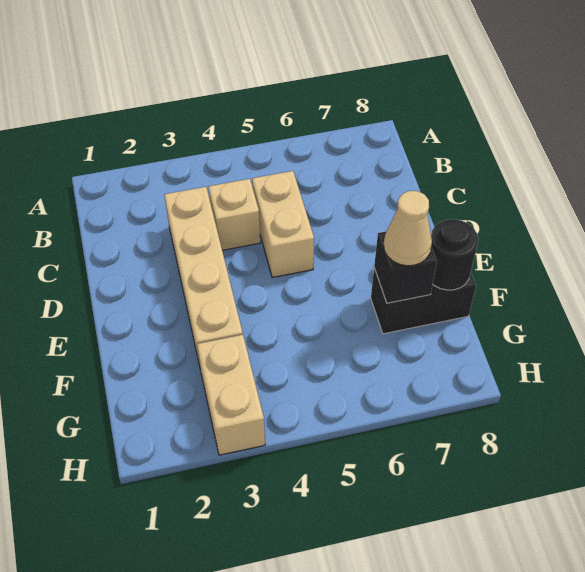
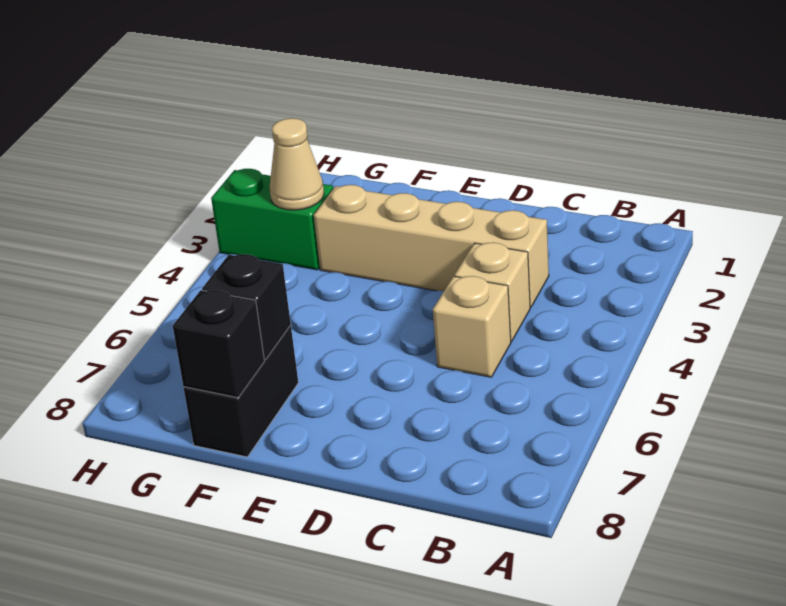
tan 1x2 brick [252,171,314,278] -> tan 1x1 brick [433,276,511,377]
tan 1x1 cone [384,191,432,266] -> tan 1x1 cone moved to [270,118,324,210]
black 1x1 round brick [431,219,478,290] -> black 1x1 brick [173,290,264,398]
tan 1x2 brick [197,335,265,455] -> green 1x2 brick [211,169,333,270]

